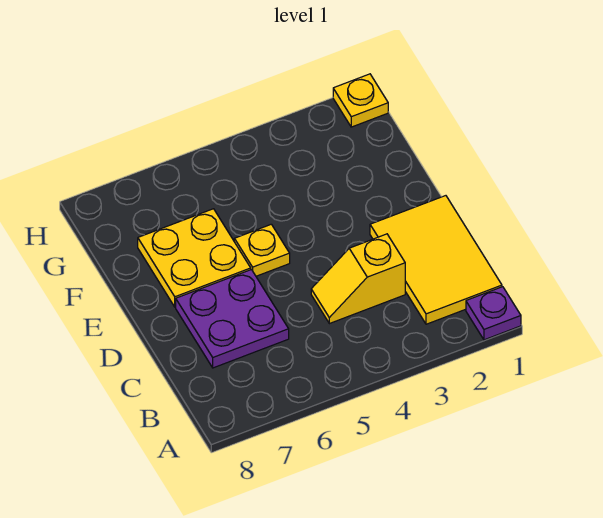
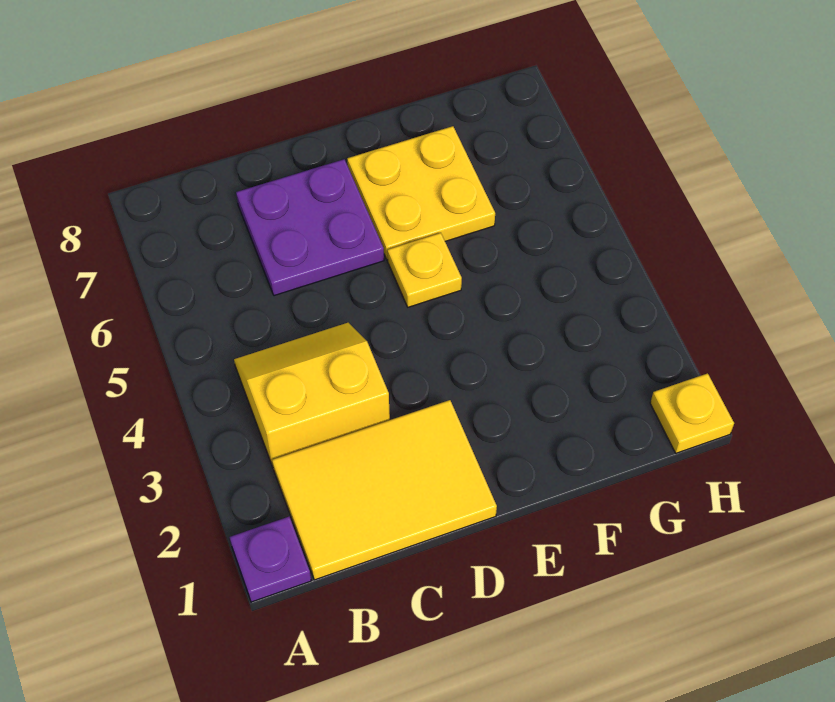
yellow 1x2 slope [311,234,405,324] -> yellow 2x2 slope [234,323,390,467]

